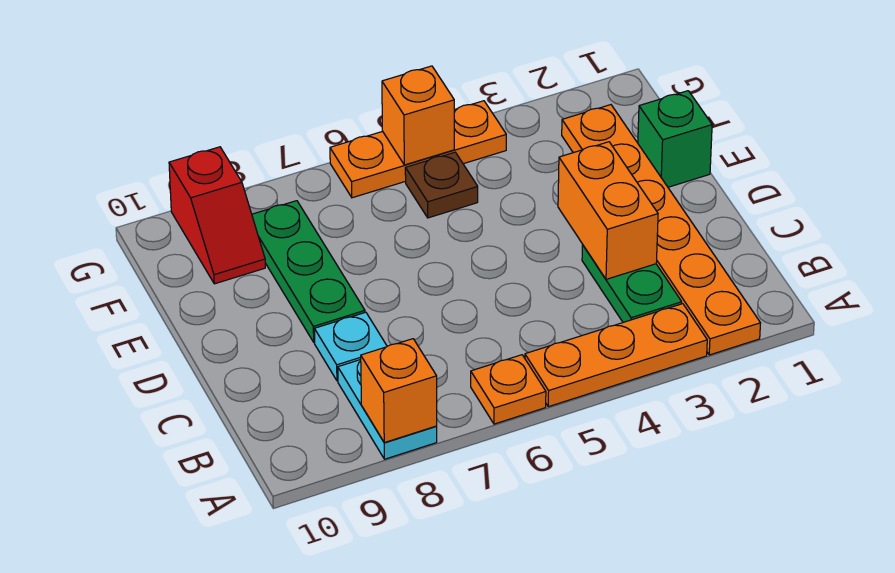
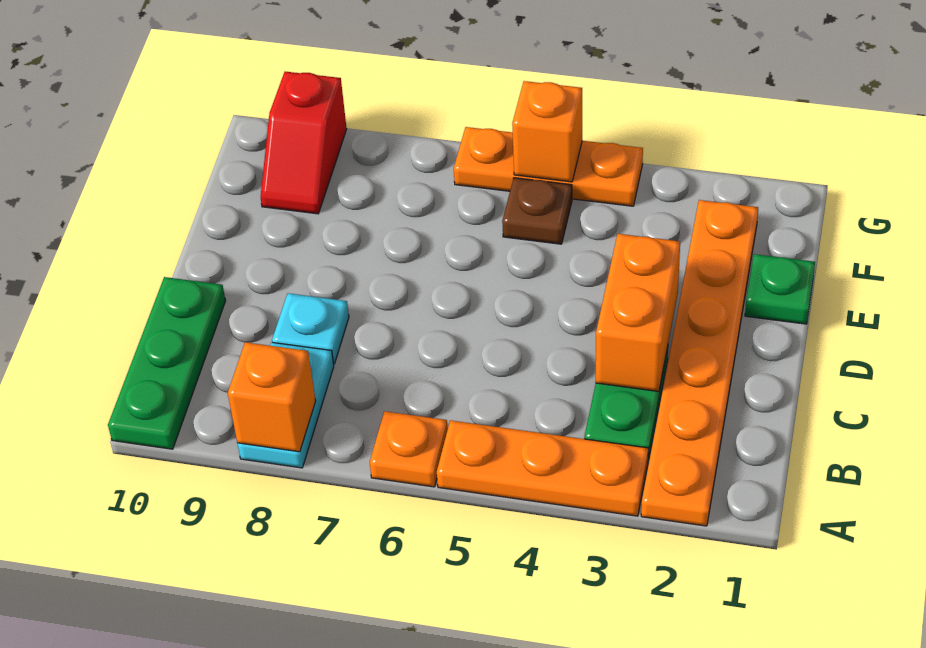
green 1x3 plate [252,201,365,342] -> green 1x3 plate moved to [108,277,226,449]
green 1x1 brick [638,91,712,187] -> green 1x1 plate [745,254,815,324]

